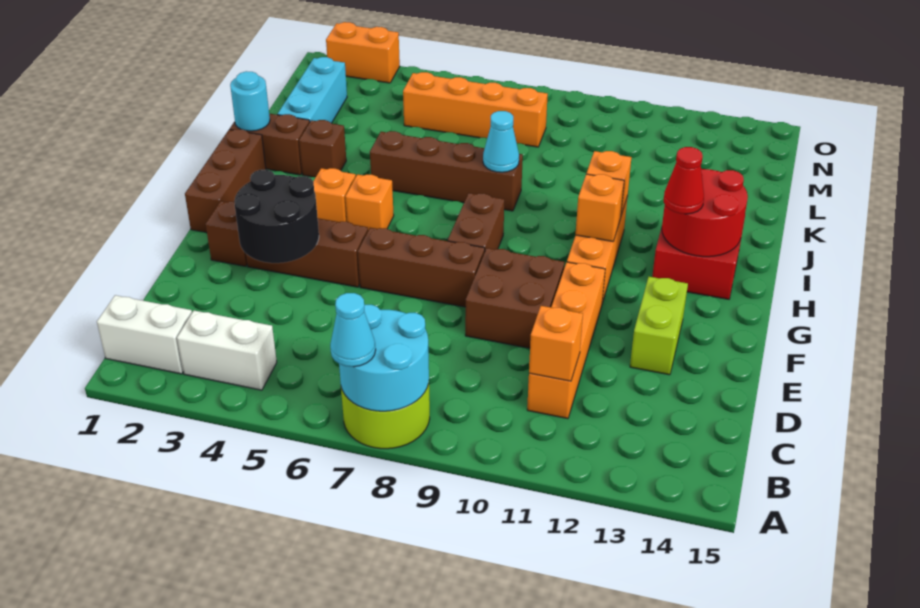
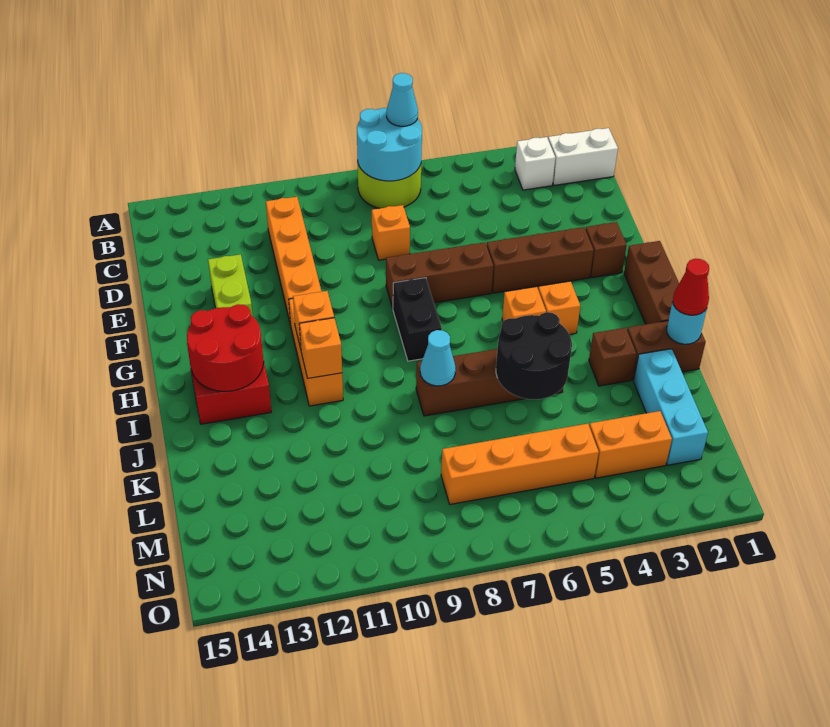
white 1x2 brick [177,311,277,390] -> white 1x1 brick [515,137,555,190]
orange 1x1 brick [529,306,583,381] -> orange 1x1 brick moved to [372,205,410,260]
black 2x2 round brick [234,170,319,263] -> black 2x2 round brick moved to [496,312,572,399]
brown 2x2 brick [465,248,565,348] -> none
brown 1x2 brick [448,193,504,250] -> black 1x2 brick [393,278,442,361]
red 1x1 cone [664,147,704,214] -> red 1x1 cone moved to [673,259,709,315]
orange 1x2 brick [326,22,400,83] -> orange 1x2 brick moved to [589,411,672,478]

